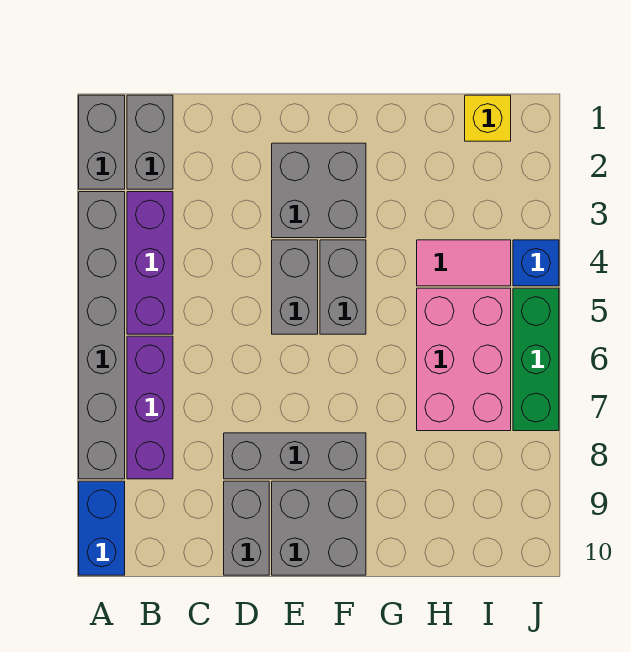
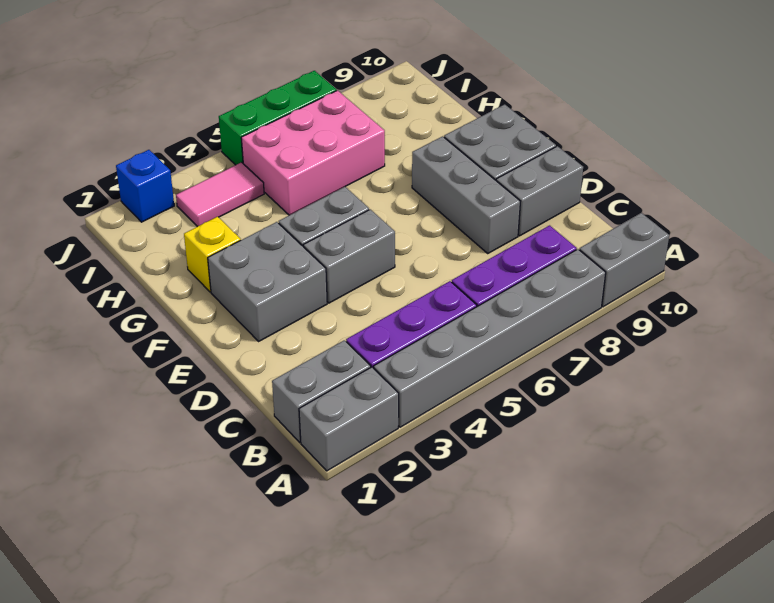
blue 1x2 brick [79,481,125,575] -> grey 1x2 brick [579,213,669,307]
pink 1x2 tile [417,240,511,286] -> pink 1x2 tile turned to [176,162,264,227]
yellow 1x1 brick [465,95,511,141] -> yellow 1x1 brick moved to [184,217,241,292]
blue 1x1 brick [513,240,559,286] -> blue 1x1 brick moved to [116,150,174,222]

